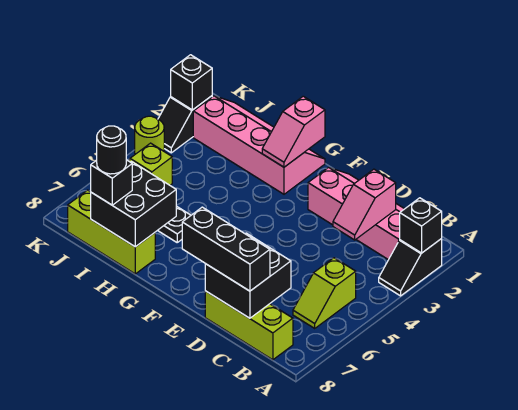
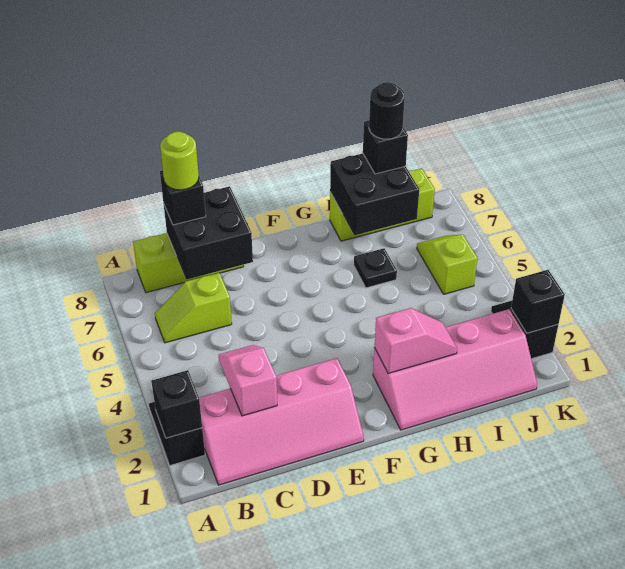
lime 1x2 slope [293,258,356,328] -> lime 1x2 slope turned to [155,273,232,343]
black 1x3 brick [182,207,270,291] -> black 1x1 brick [160,170,206,225]
pink 1x2 slope [262,96,325,167] -> pink 1x2 slope turned to [375,308,457,373]
lime 1x1 round brick [135,116,164,154] -> lime 1x1 round brick moved to [160,132,199,190]

